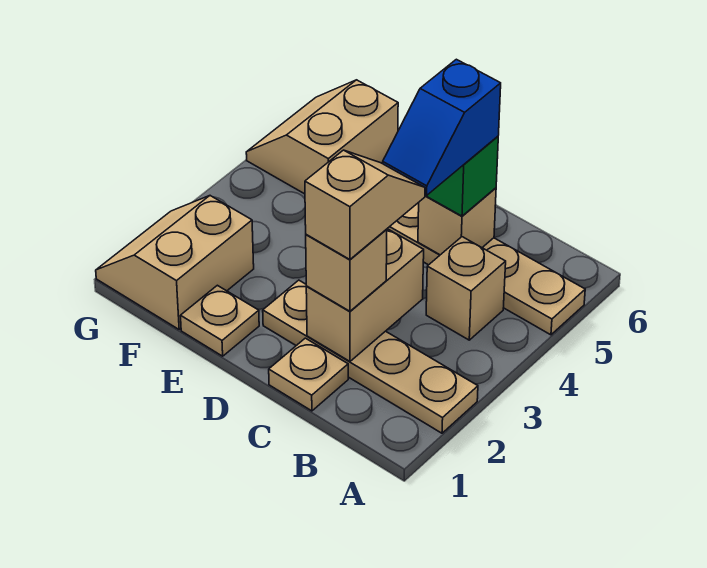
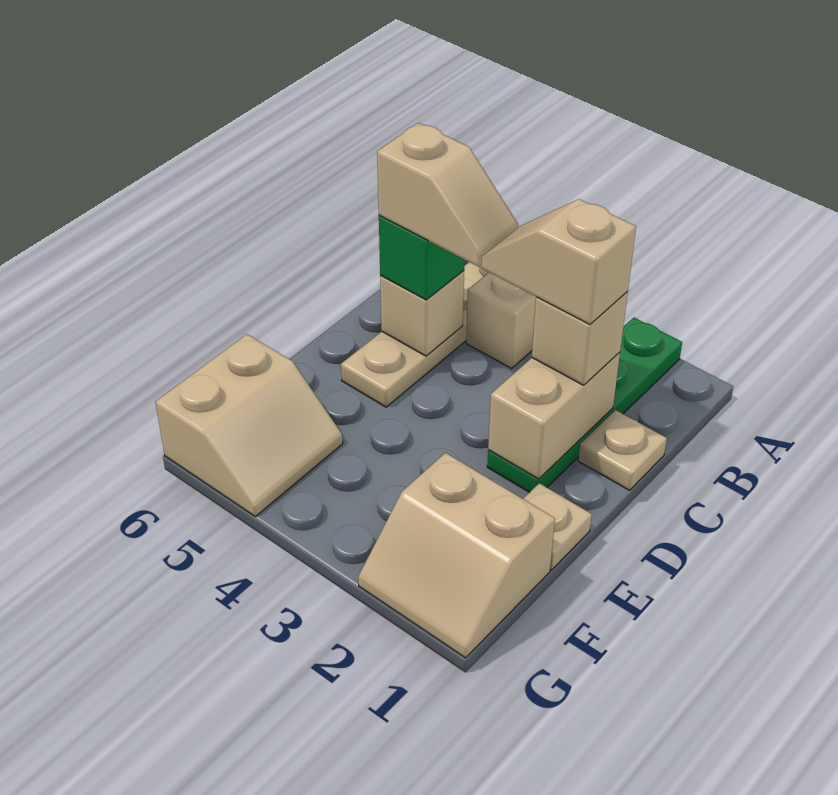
tan 1x4 plate [263,280,478,433] -> green 1x4 plate [487,318,682,493]
tan 1x2 brick [306,229,424,361] -> tan 1x2 brick turned to [488,352,620,479]
blue 1x2 slope [383,59,501,195] -> tan 1x2 slope [377,123,518,267]
tan 2x2 slope [246,80,398,194] -> tan 2x2 slope turned to [156,334,343,517]

